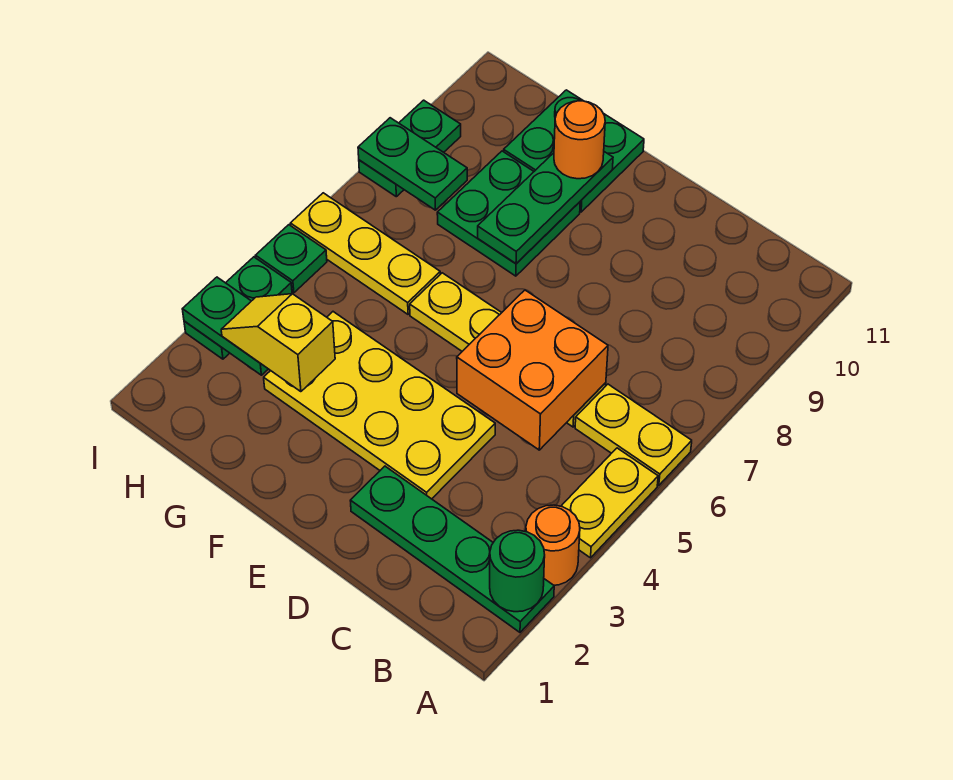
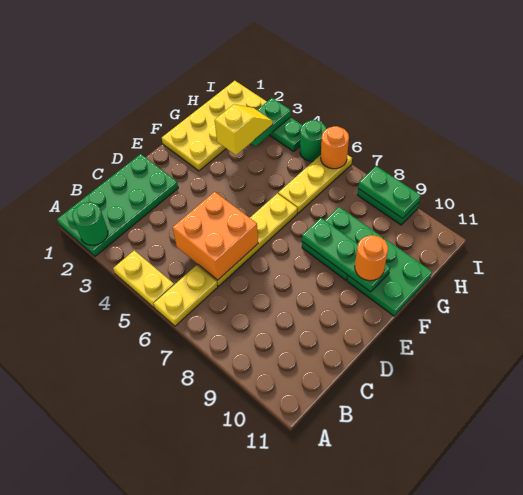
green 1x4 plate [350,466,554,632] -> green 2x4 plate [57,154,178,256]
orange 1x1 round brick [526,505,580,585] -> orange 1x1 round brick moved to [321,126,349,169]
yellow 2x4 plate [264,312,495,499] -> yellow 2x4 plate moved to [162,81,267,171]
green 1x2 plate [358,118,467,210] -> green 1x2 plate turned to [358,166,421,219]
green 1x1 plate [256,225,327,293] -> green 1x1 round brick [300,120,326,162]

